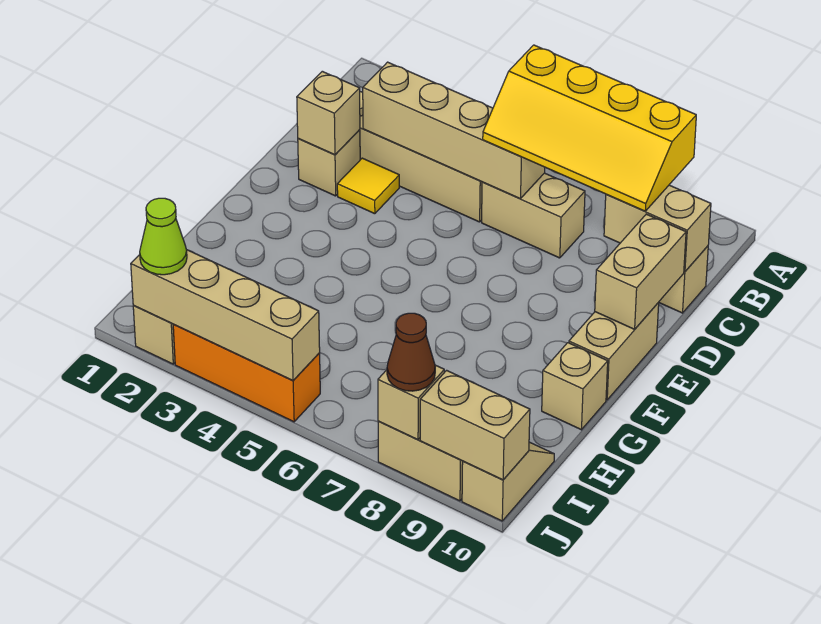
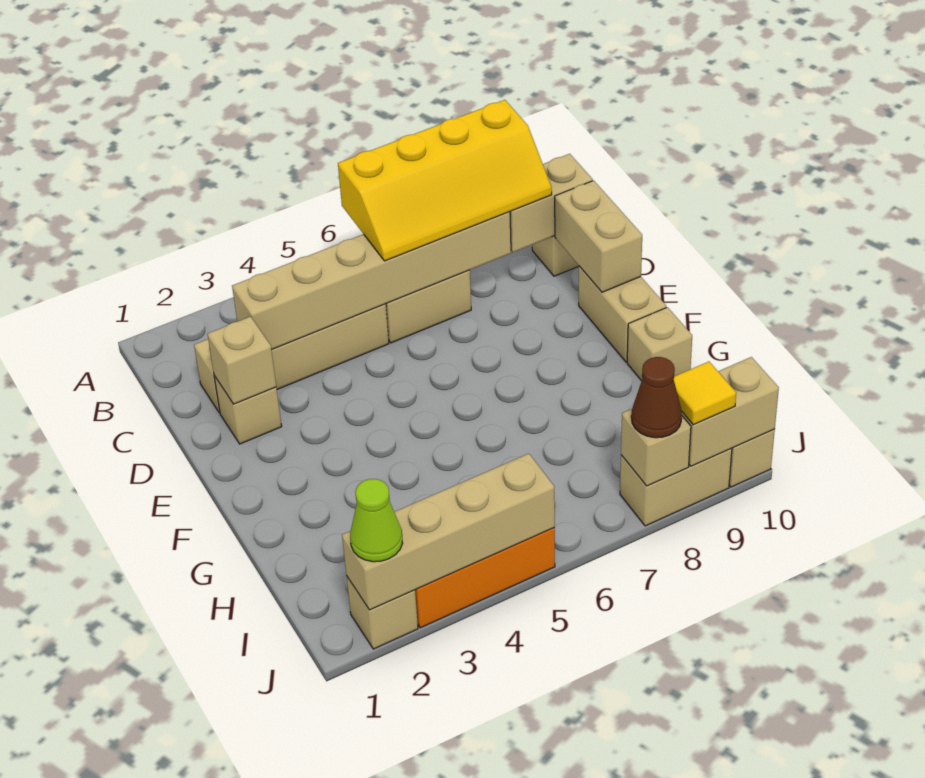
tan 1x4 brick [363,62,545,199] -> tan 1x6 brick [232,212,511,350]
yellow 1x1 tile [337,158,399,214] -> yellow 1x1 tile moved to [674,362,736,425]

